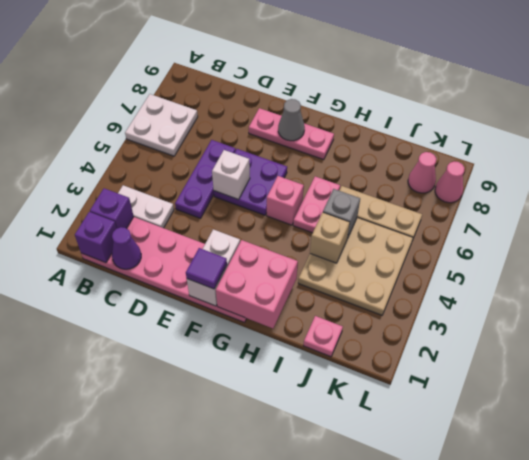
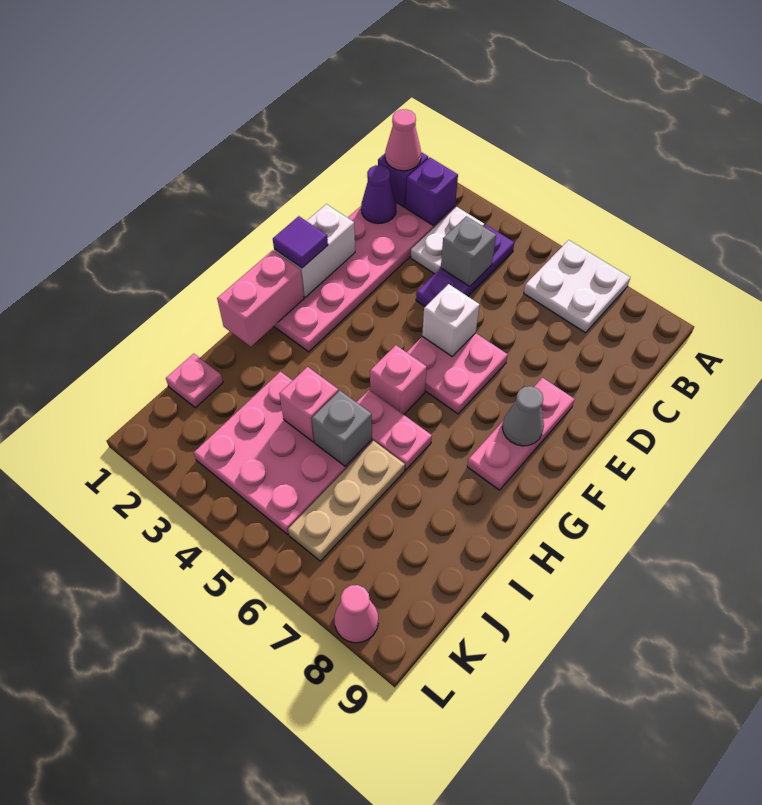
none -> grey 1x1 brick [441,216,496,287]
purple 1x3 plate [175,140,236,218] -> purple 1x3 plate turned to [416,225,514,306]
purple 2x2 plate [214,149,287,215] -> pink 2x2 plate [407,333,508,414]
white 1x2 brick [187,229,240,306] -> white 1x2 brick turned to [274,204,355,297]
pink 2x2 brick [216,240,298,328] -> pink 1x2 brick [217,250,304,347]
tan 3x3 plate [298,217,413,315] -> pink 3x3 plate [194,372,372,534]
tan 1x1 brick [310,212,350,263] -> pink 1x1 brick [279,367,338,442]
pink 1x1 cone [408,152,436,193] -> pink 1x1 cone moved to [385,109,421,171]

